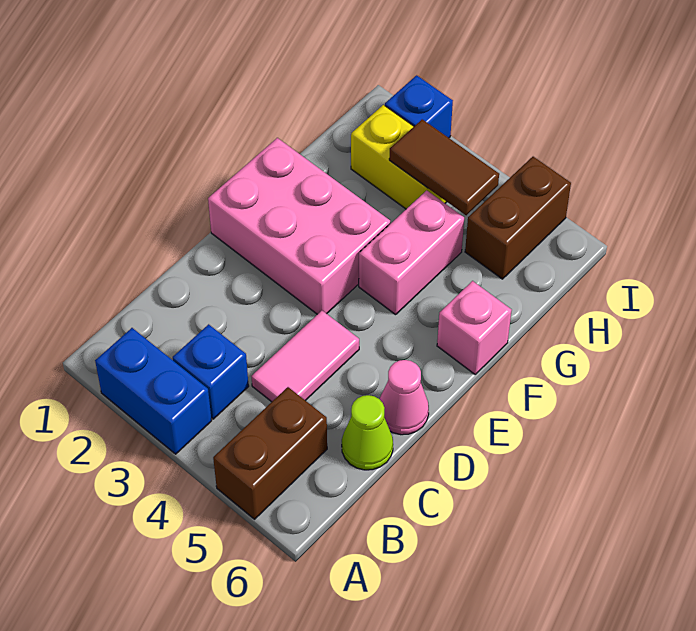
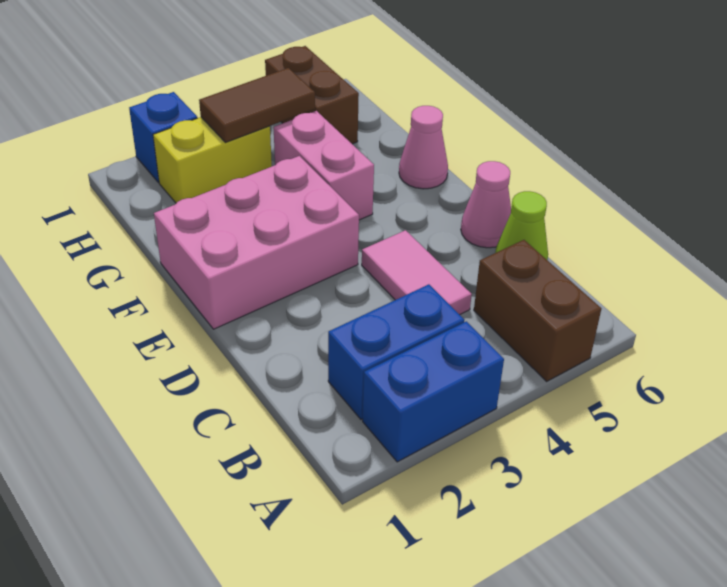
blue 1x1 brick [173,324,249,419] -> blue 1x2 brick [328,284,464,419]
pink 1x1 brick [437,281,512,374] -> pink 1x1 cone [399,106,448,189]

